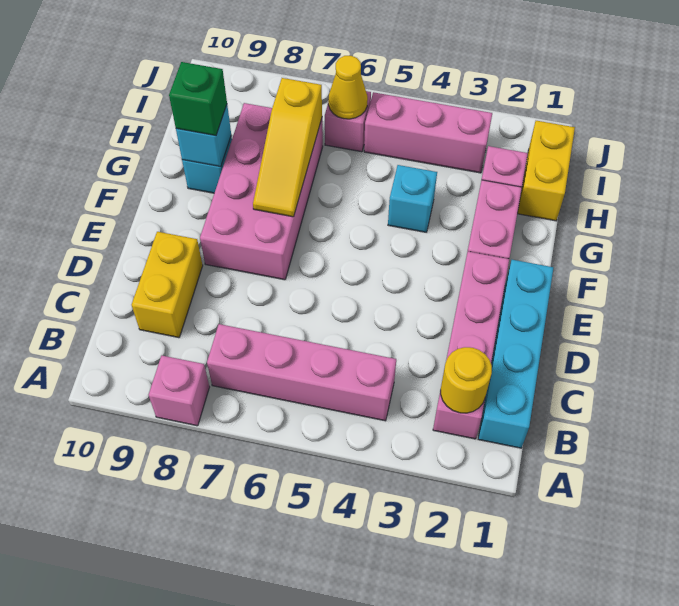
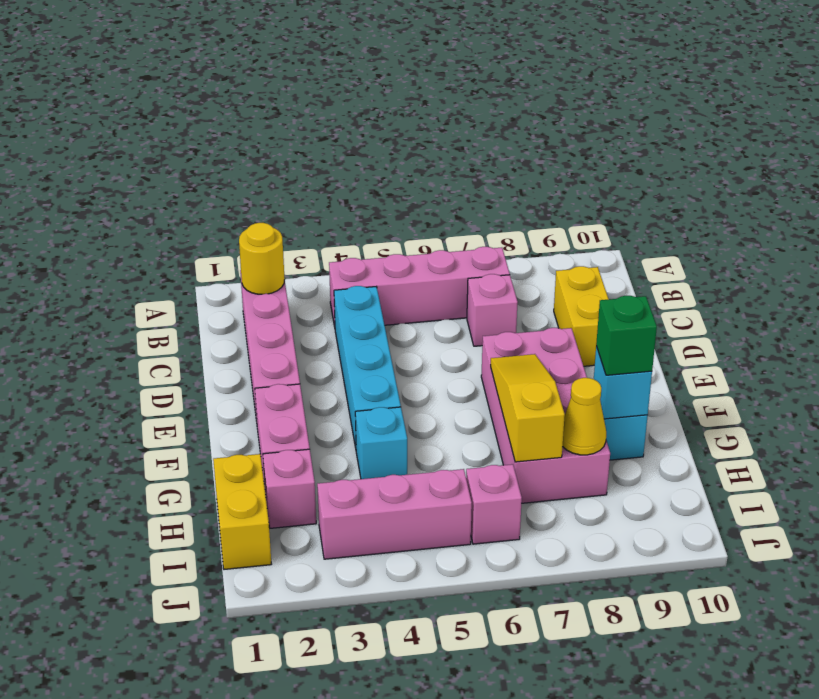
pink 1x1 brick [149,356,209,426] -> pink 1x1 brick moved to [467,274,518,346]
cyan 1x4 brick [478,260,553,448] -> cyan 1x4 brick moved to [334,286,401,448]
yellow 1x1 cone [328,56,368,119] -> yellow 1x1 cone moved to [563,378,606,455]

